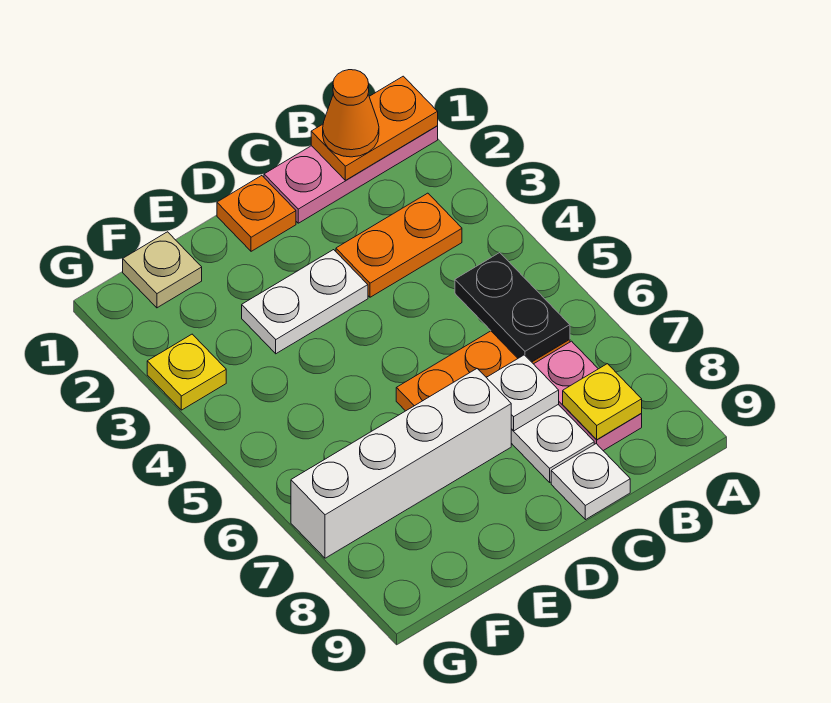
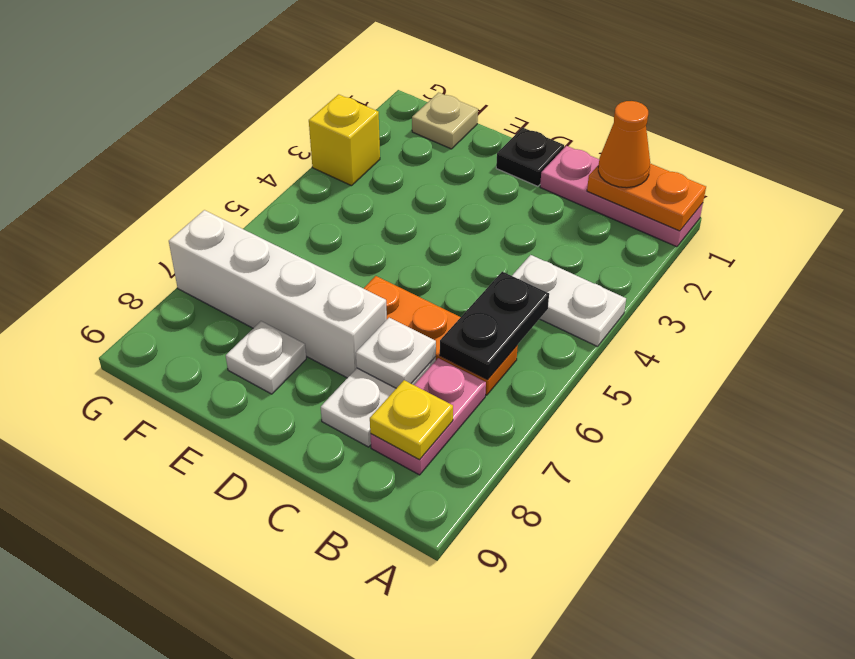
orange 1x2 plate [336,193,462,297] -> none
white 1x1 plate [551,444,630,520] -> white 1x1 plate moved to [226,321,306,394]
orange 1x1 plate [217,176,296,251] -> black 1x1 plate [496,128,564,186]
white 1x2 plate [242,250,368,354] -> white 1x2 plate moved to [512,255,626,346]
yellow 1x1 plate [147,334,226,410] -> yellow 1x1 brick [309,94,380,186]

